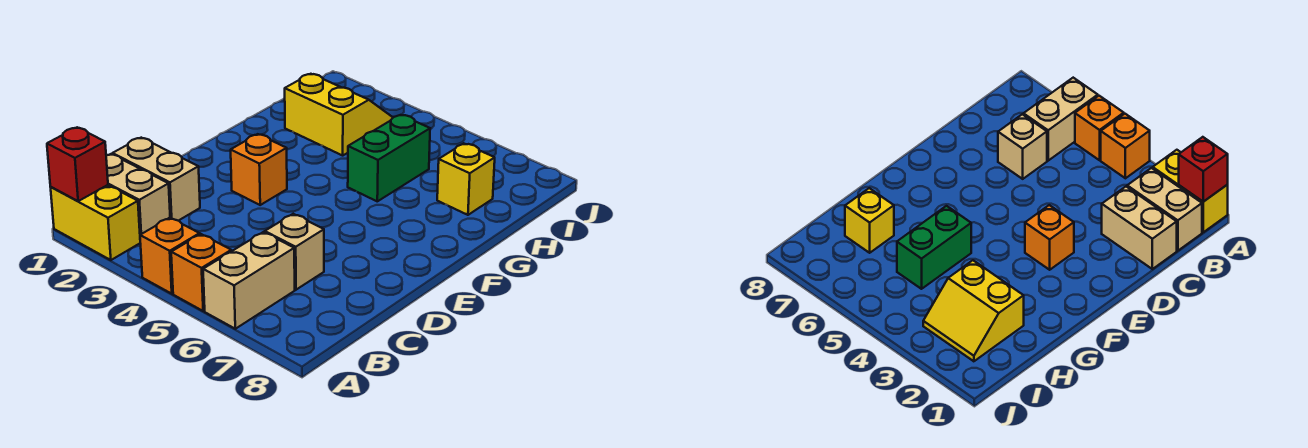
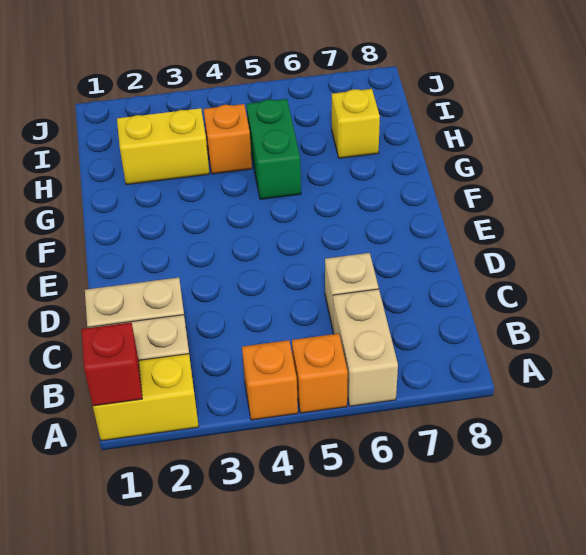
orange 1x1 brick [231,134,287,205] -> orange 1x1 brick moved to [204,104,252,174]

